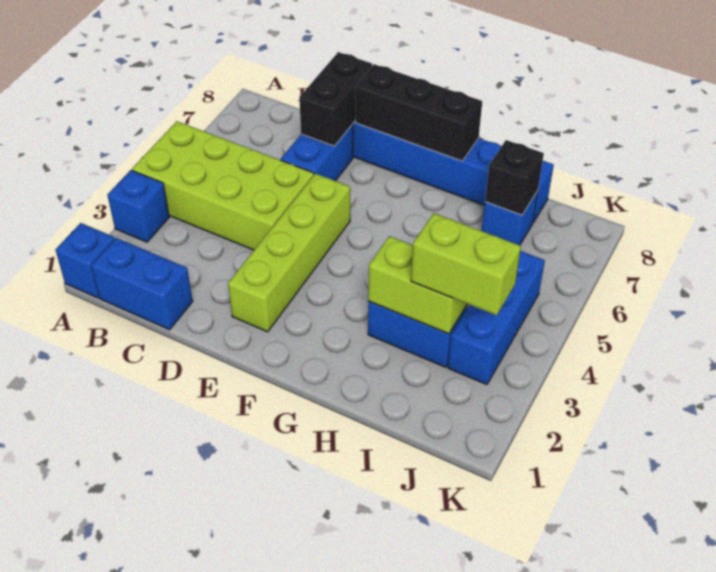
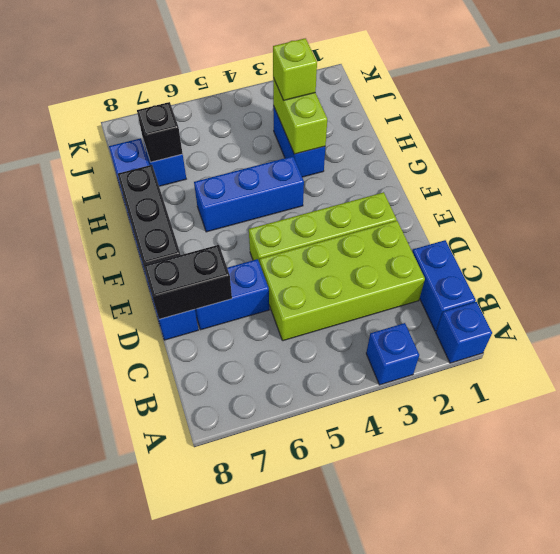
lime 2x4 brick [132,121,314,250] -> lime 2x4 brick turned to [260,221,425,341]
lime 1x2 brick [411,213,521,315] -> lime 1x1 brick [273,38,317,100]
blue 1x3 brick [448,251,545,385] -> blue 1x3 brick moved to [194,156,304,232]

